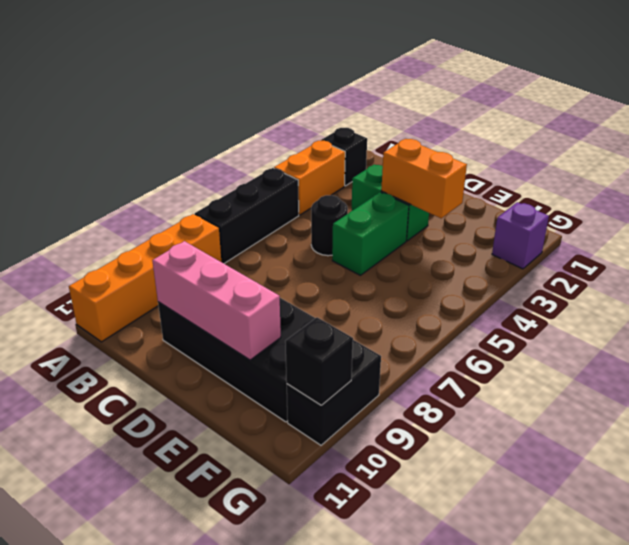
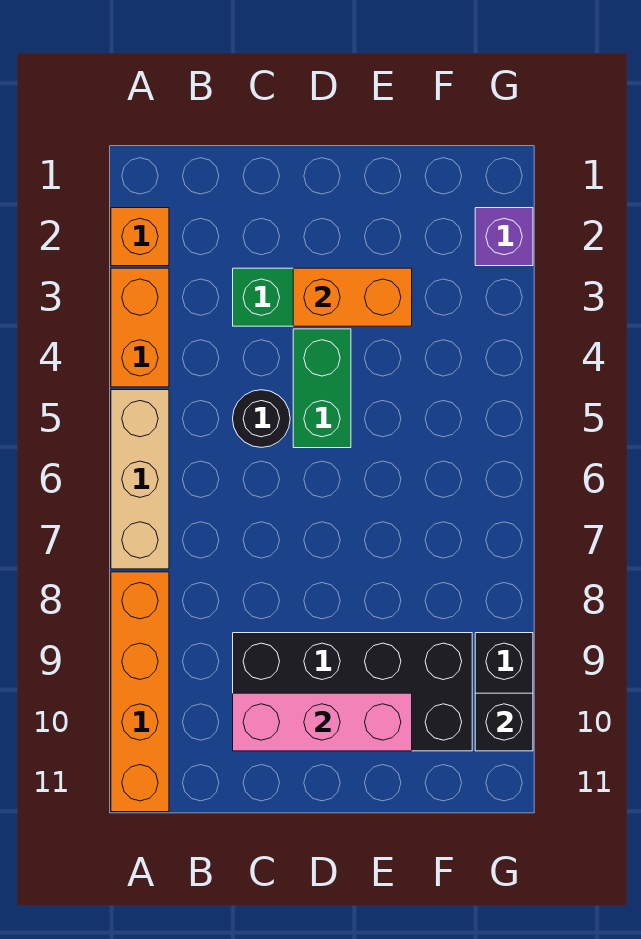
black 1x1 brick [321,128,367,186] -> orange 1x1 brick [111,208,169,266]
black 1x3 brick [195,168,299,263] -> tan 1x3 brick [111,390,169,569]

